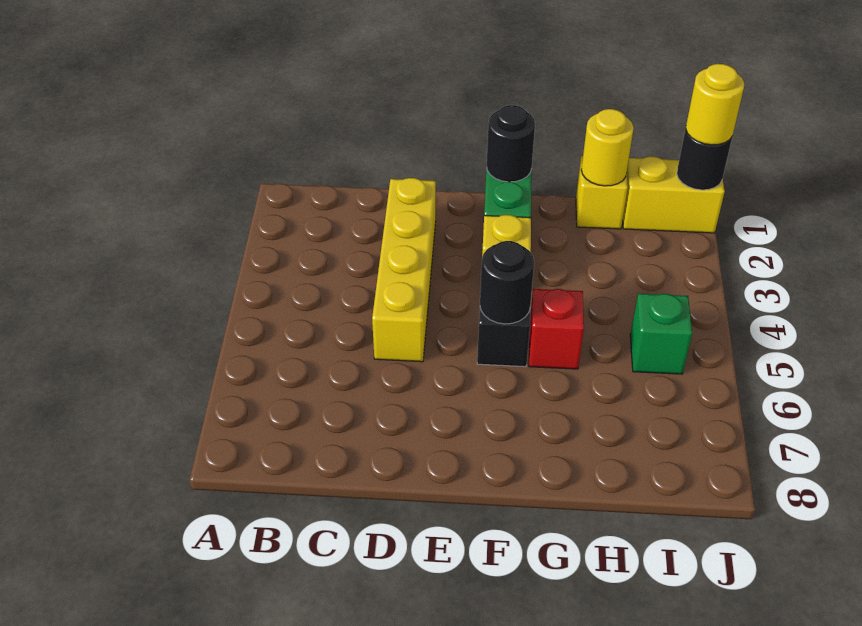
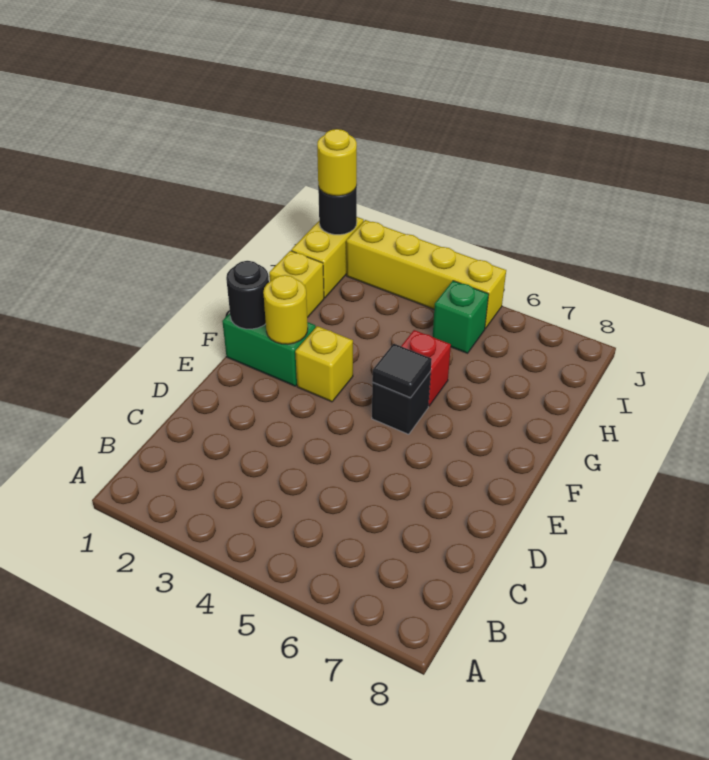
yellow 1x4 brick [372,178,436,362] -> yellow 1x4 brick moved to [346,220,506,329]
black 1x1 round brick [480,241,534,324] -> black 1x1 tile [372,344,432,398]
yellow 1x1 round brick [581,109,634,186] -> yellow 1x1 round brick moved to [263,275,308,344]

